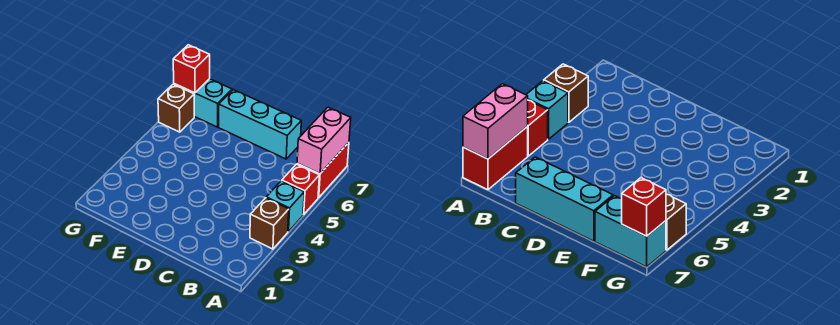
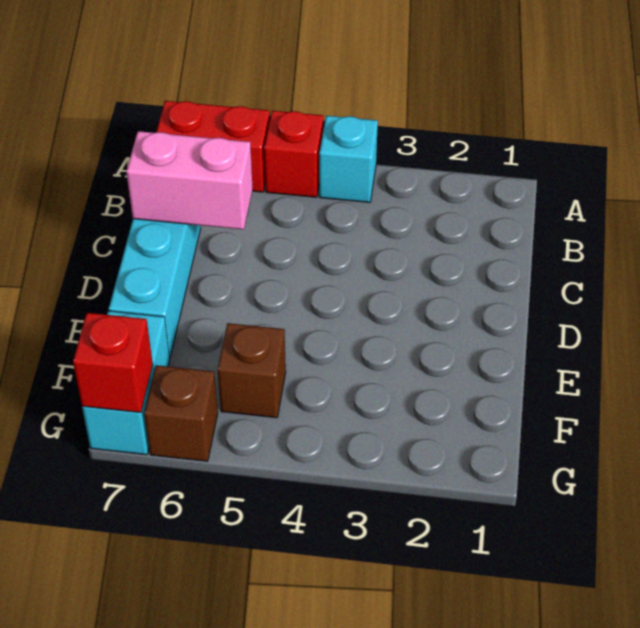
brown 1x1 brick [250,198,289,249] -> brown 1x1 brick moved to [218,323,286,418]
pink 1x2 brick [297,107,351,174] -> pink 1x2 brick moved to [126,131,253,230]

